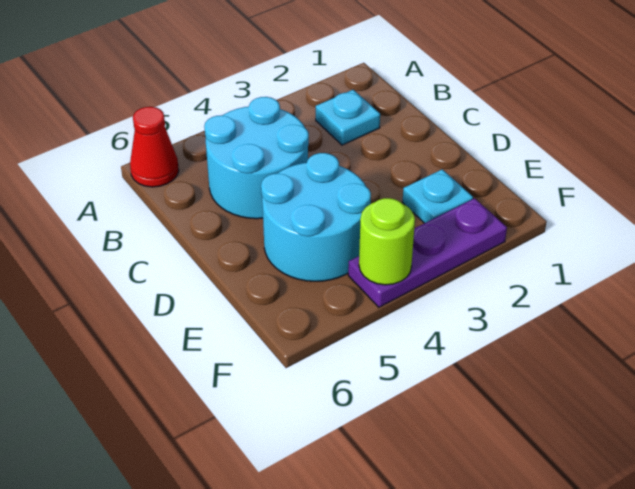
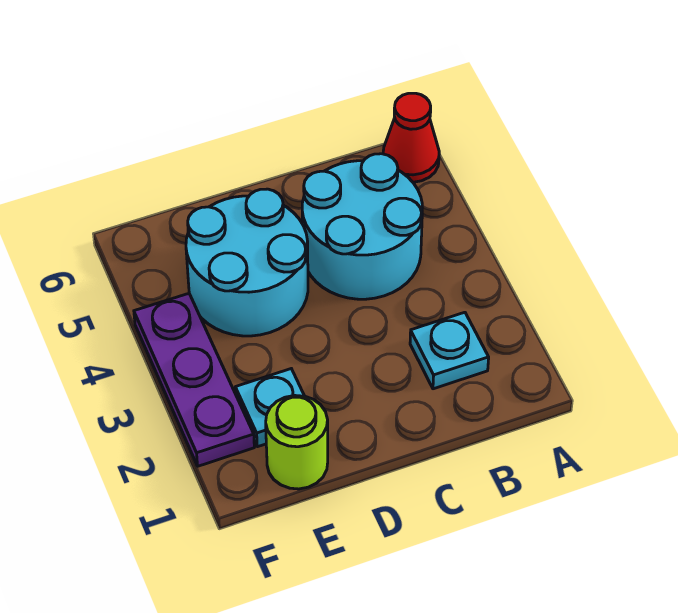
lime 1x1 round brick [359,198,415,285] -> lime 1x1 round brick moved to [266,396,328,489]

